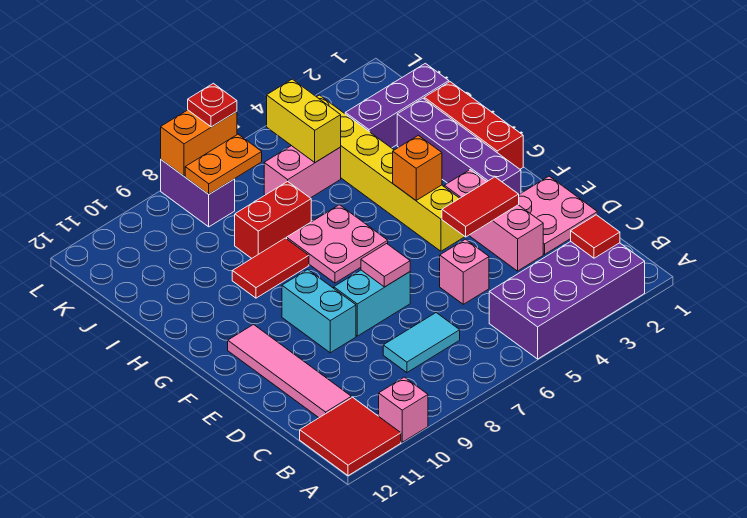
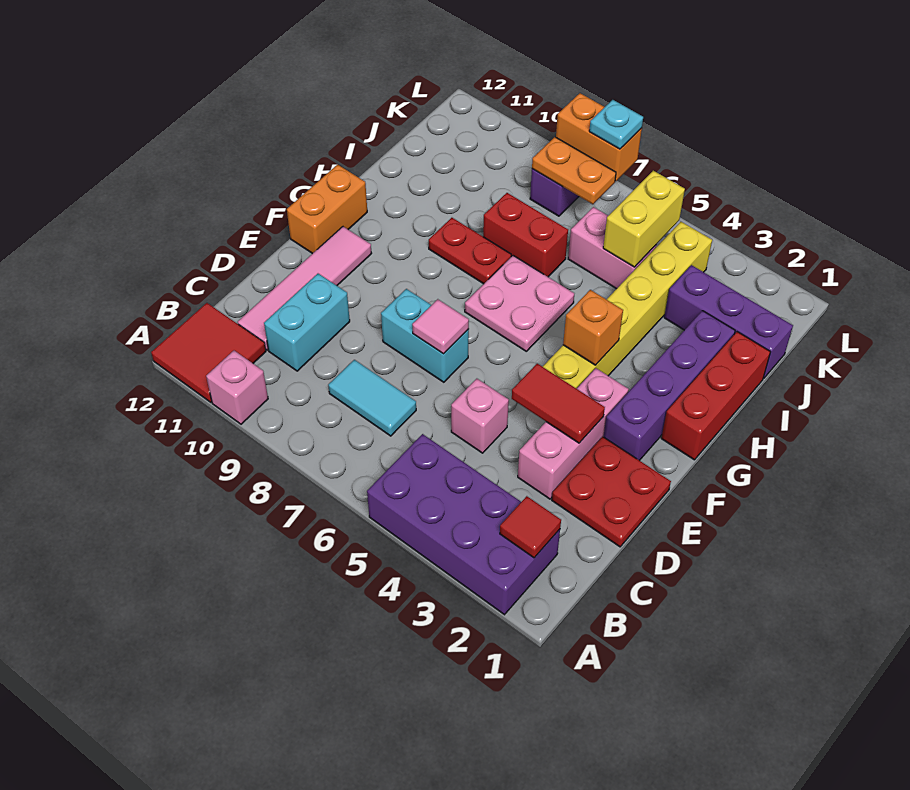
pink 2x2 plate [519,176,597,254] -> red 2x2 plate [552,437,671,547]
cyan 1x2 brick [282,269,356,353] -> cyan 1x2 brick moved to [264,274,350,371]
none -> orange 1x2 brick [287,165,367,254]
red 1x2 tile [232,238,309,298] -> red 1x2 plate [429,218,511,284]
red 1x1 plate [188,83,237,127] -> cyan 1x1 plate [589,100,643,149]

